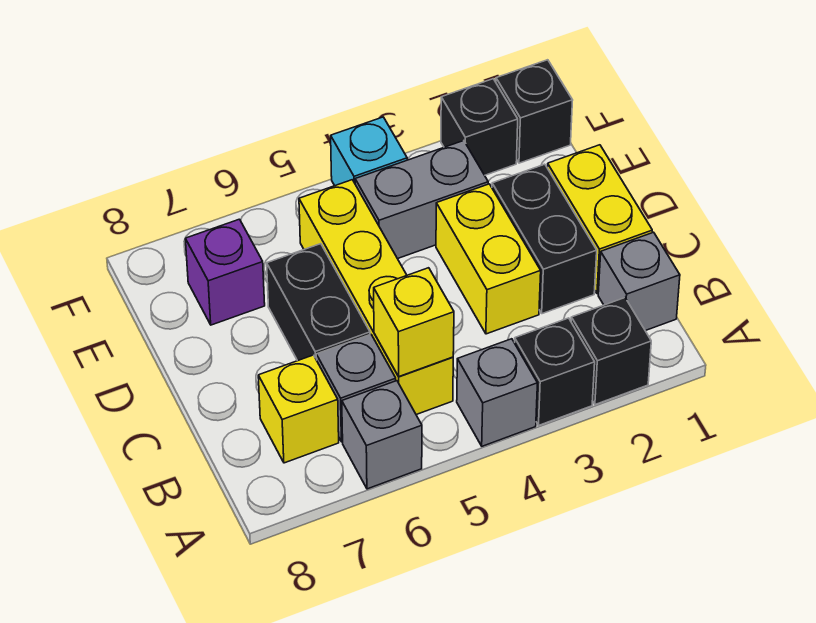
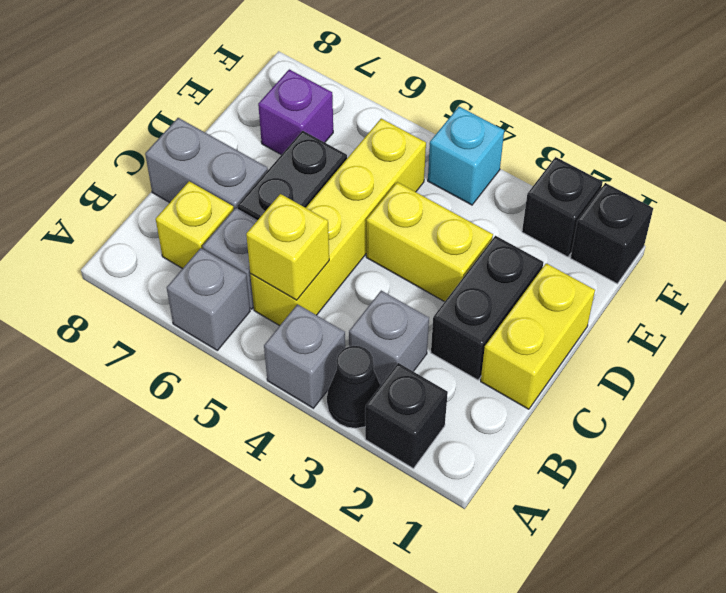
black 1x1 brick [515,318,595,425] -> black 1x1 cone [327,346,381,428]
grey 1x1 brick [598,232,680,331] -> grey 1x1 brick moved to [349,291,429,385]
yellow 1x2 brick [436,184,541,334] -> yellow 1x2 brick turned to [366,182,493,302]
grey 1x2 brick [355,141,488,259] -> grey 1x2 brick moved to [145,118,268,209]

